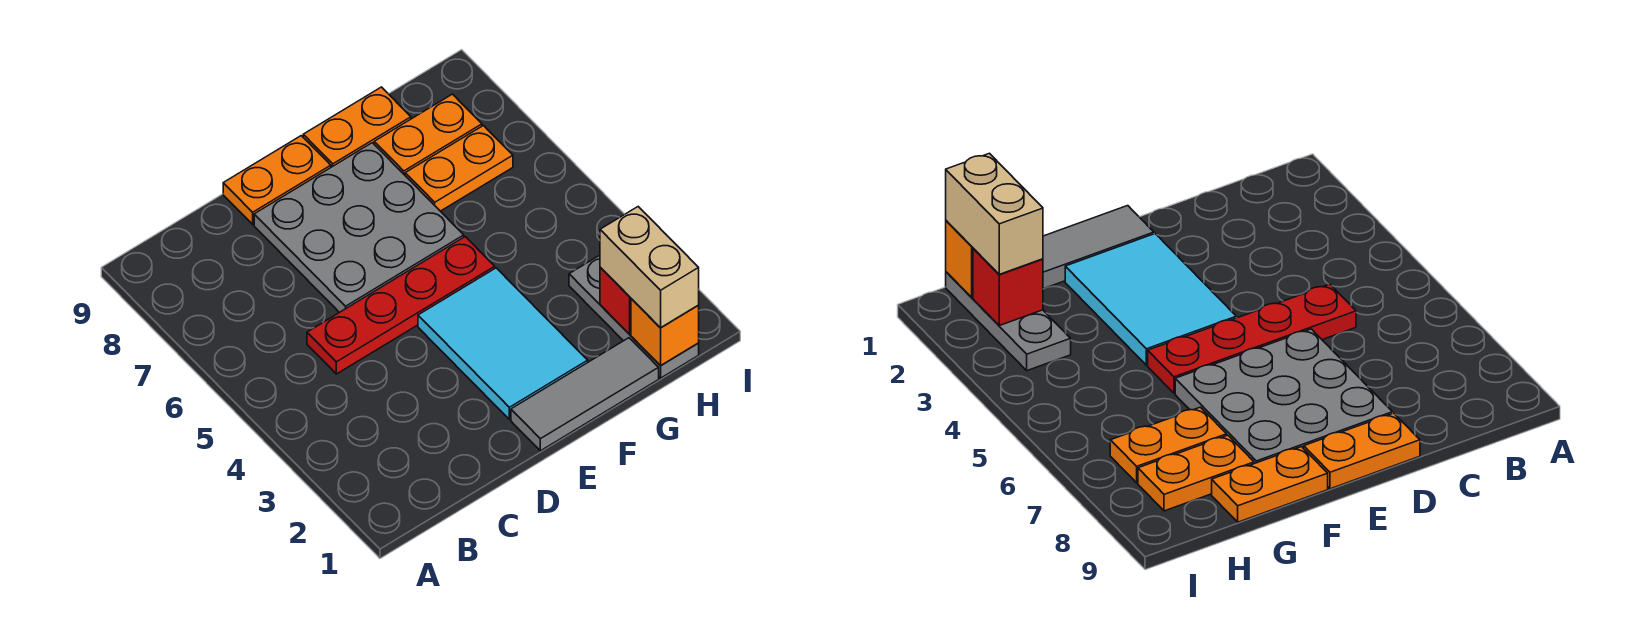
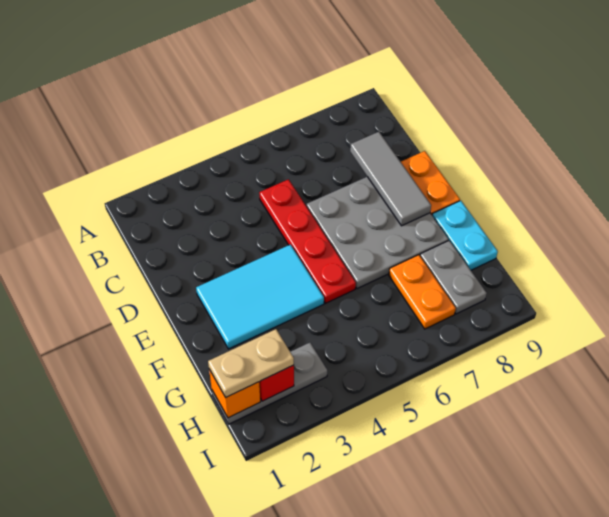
grey 1x3 tile [511,338,659,451] -> grey 1x3 tile moved to [350,132,431,226]
orange 1x2 plate [303,87,411,167] -> cyan 1x2 plate [432,201,498,270]
orange 1x2 plate [374,94,482,175] -> grey 1x2 plate [420,240,487,314]
tan 1x2 brick [600,207,699,328] -> tan 1x2 plate [208,329,294,397]

